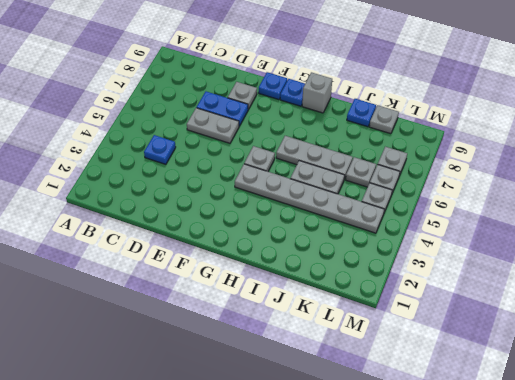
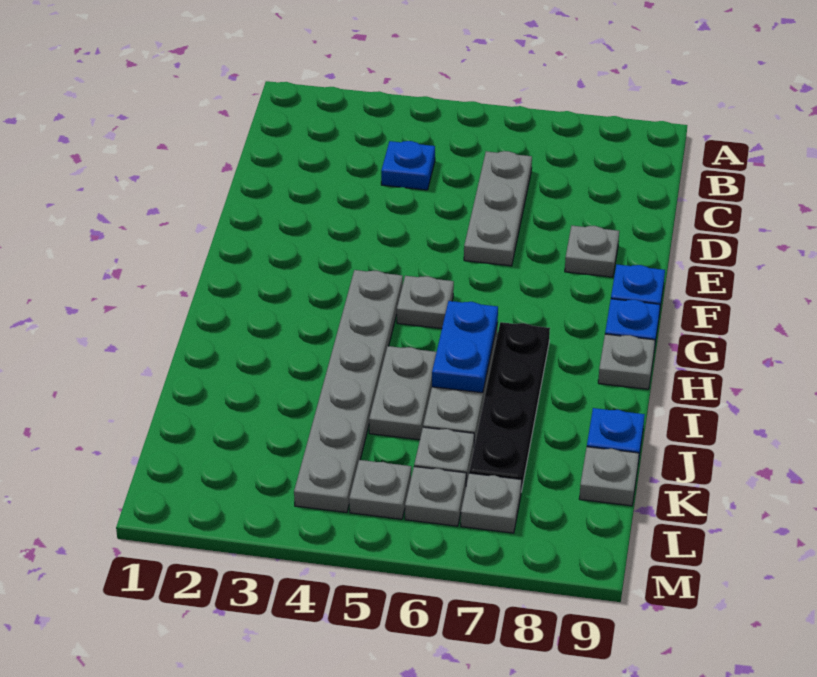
grey 1x2 plate [187,108,239,143] -> grey 1x3 plate [464,151,532,266]
blue 1x2 plate [197,92,248,126] -> blue 1x2 plate moved to [432,301,498,393]
none -> black 1x4 plate [469,322,550,492]
grey 1x1 brick [302,72,332,113] -> grey 1x1 plate [598,334,655,389]

